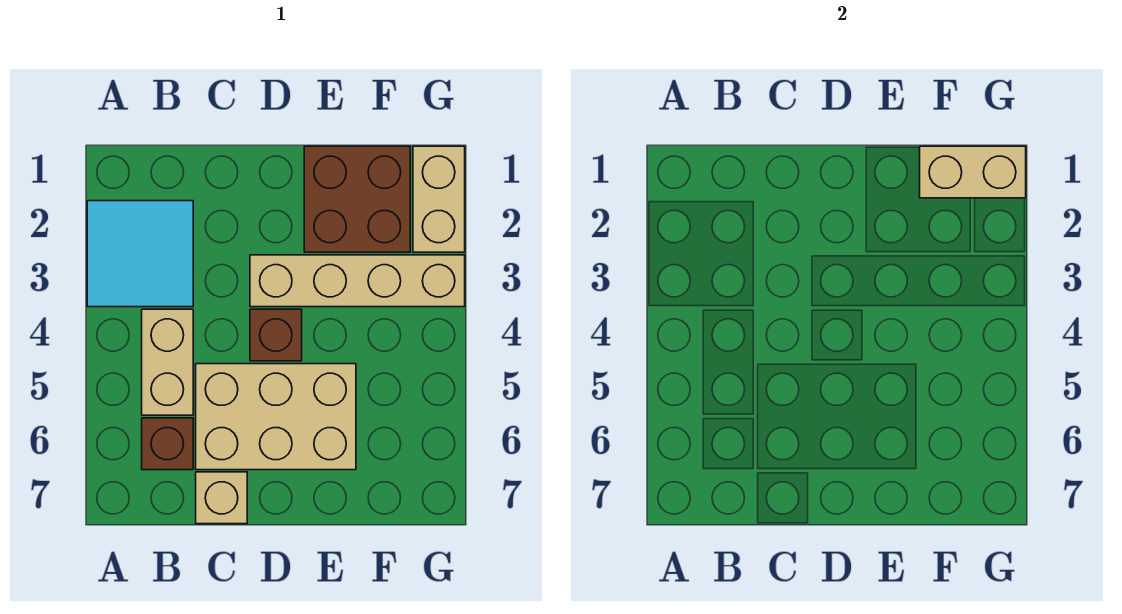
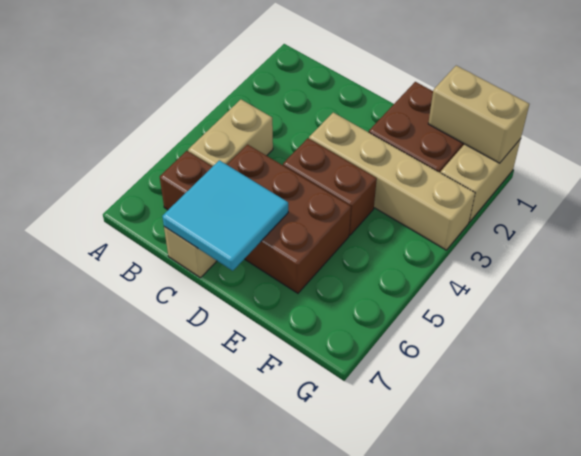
cyan 2x2 tile [87,201,193,307] -> cyan 2x2 tile moved to [162,160,288,271]
tan 2x3 brick [196,364,356,470] -> brown 2x3 brick [227,145,351,293]
brown 1x1 brick [250,309,302,361] -> brown 1x2 brick [283,138,377,235]

